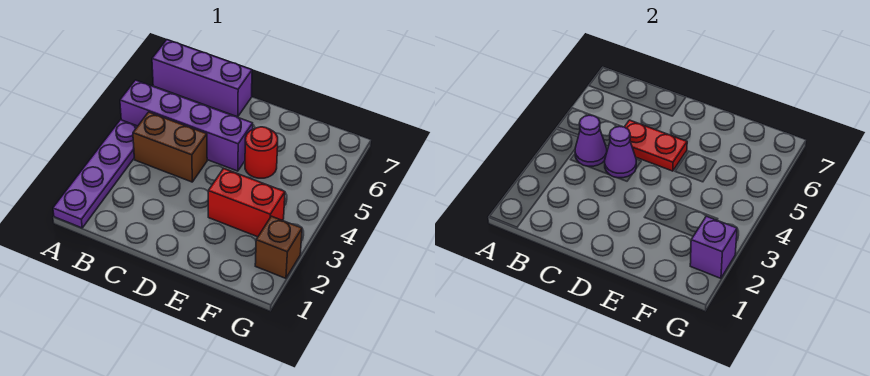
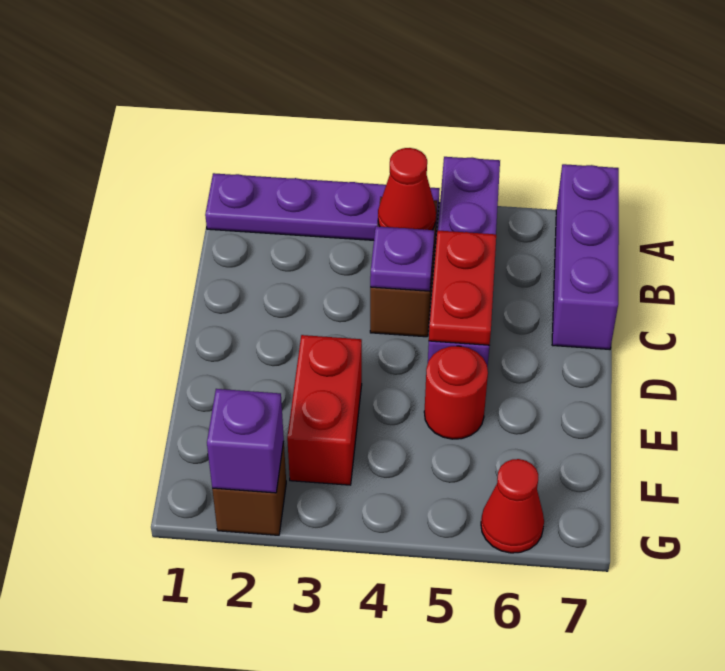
purple 1x1 cone [575,115,607,166] -> red 1x1 cone [378,148,436,230]
purple 1x1 cone [605,126,636,178] -> purple 1x1 plate [370,226,434,291]
none -> red 1x1 cone [481,459,544,553]

